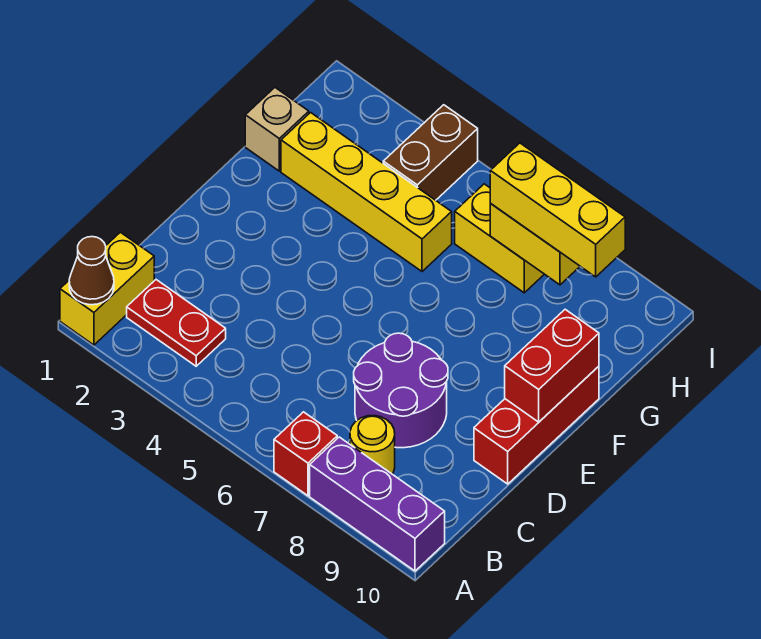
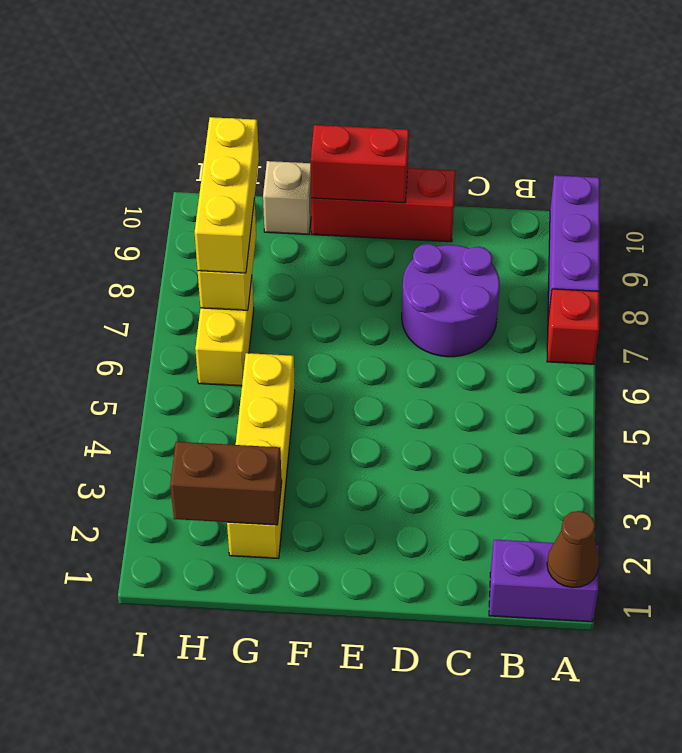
yellow 1x2 brick [60,232,154,345] -> purple 1x2 brick [489,540,598,622]
red 1x2 plate [127,280,226,366] -> none
yellow 1x1 round brick [350,416,395,474] -> none
tan 1x1 brick [245,88,309,171] -> tan 1x1 brick moved to [263,161,311,235]
brown 1x2 brick [383,105,478,200] -> brown 1x2 brick moved to [170,442,282,525]

